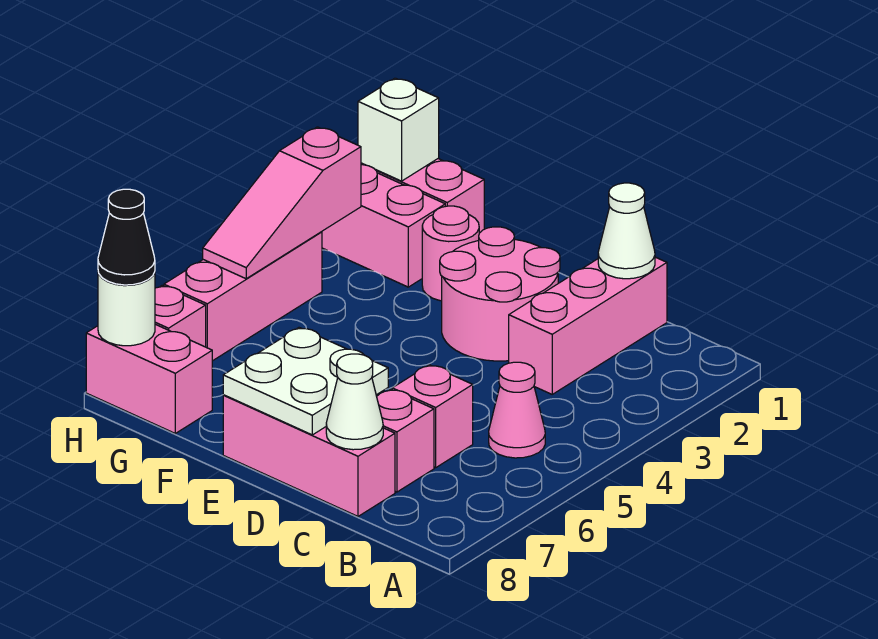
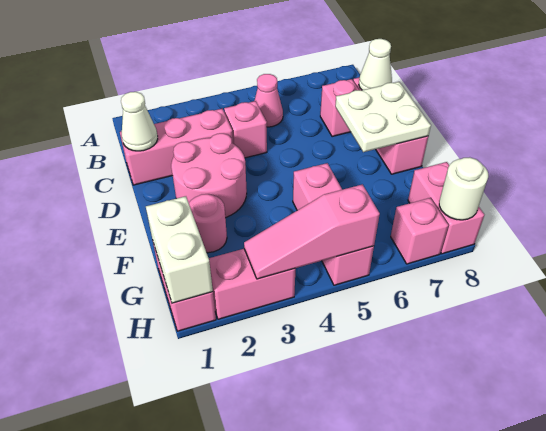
pink 1x1 brick [392,365,473,468] -> pink 1x1 brick moved to [224,101,267,158]
pink 1x2 brick [322,165,445,287] -> pink 1x2 brick turned to [209,249,295,319]
white 1x1 brick [358,78,439,181] -> white 1x2 brick [146,196,213,303]
pink 1x3 slope [203,127,361,279] -> pink 1x3 slope turned to [244,184,380,279]
pink 1x3 brick [164,232,322,361] -> pink 1x3 brick turned to [293,163,374,285]
black 1x1 cone [98,189,155,285] -> none

